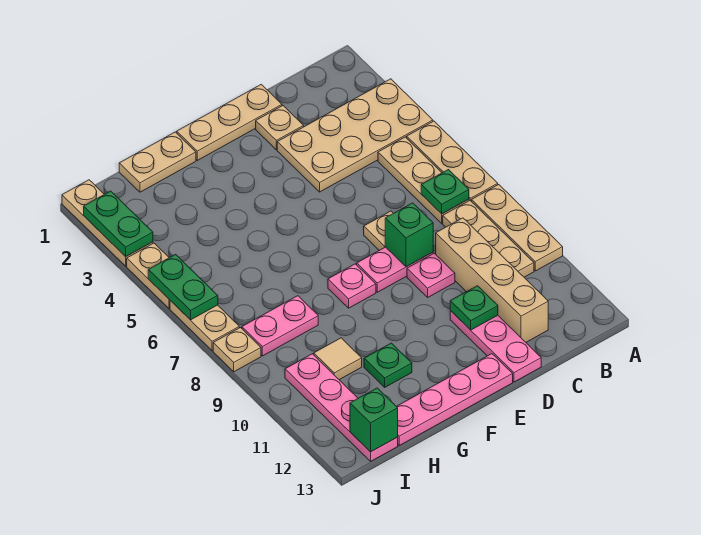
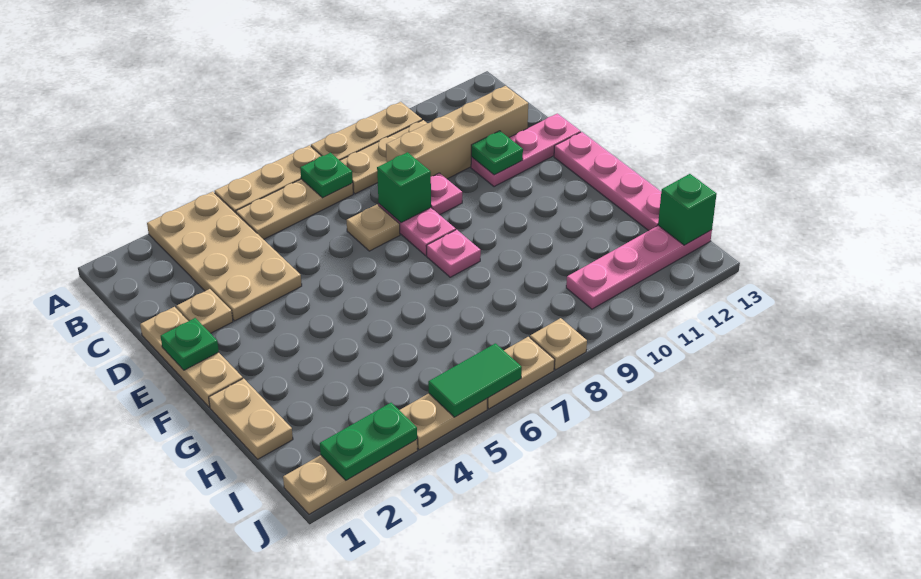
green 1x1 plate [364,343,412,387] -> green 1x1 plate moved to [161,318,219,370]
pink 1x2 plate [242,296,318,356] -> none
tan 1x1 tile [314,338,362,380] -> none
green 1x2 plate [148,254,218,320] -> green 1x2 tile [428,343,522,417]

